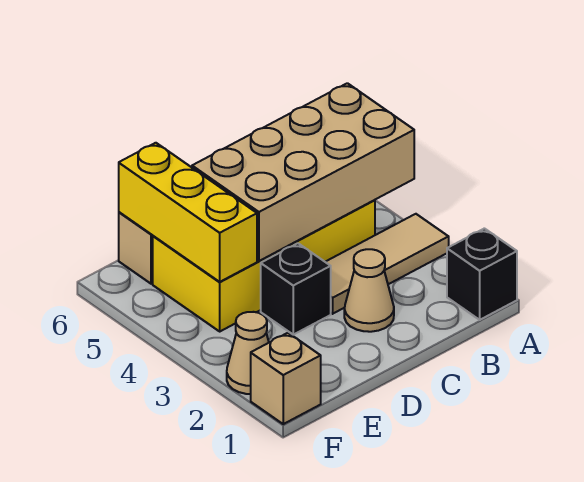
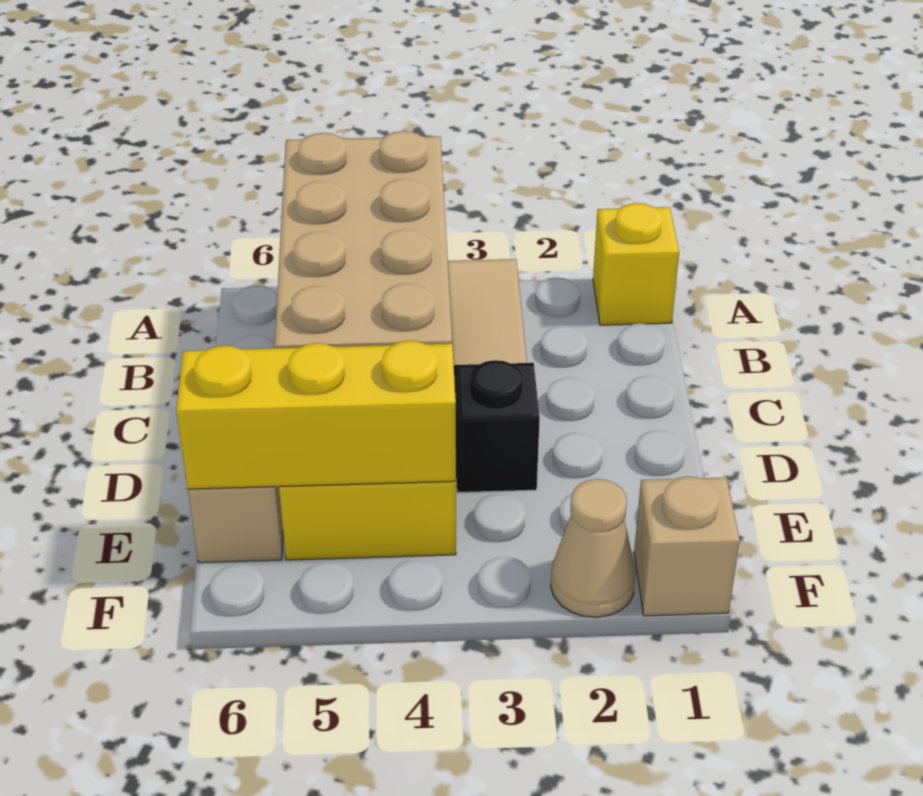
black 1x1 brick [447,228,517,320] -> yellow 1x1 brick [593,203,679,325]
tan 1x1 cone [344,249,394,332] -> none

